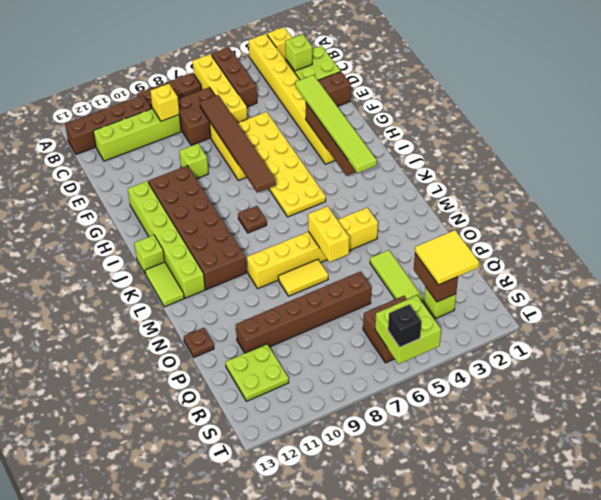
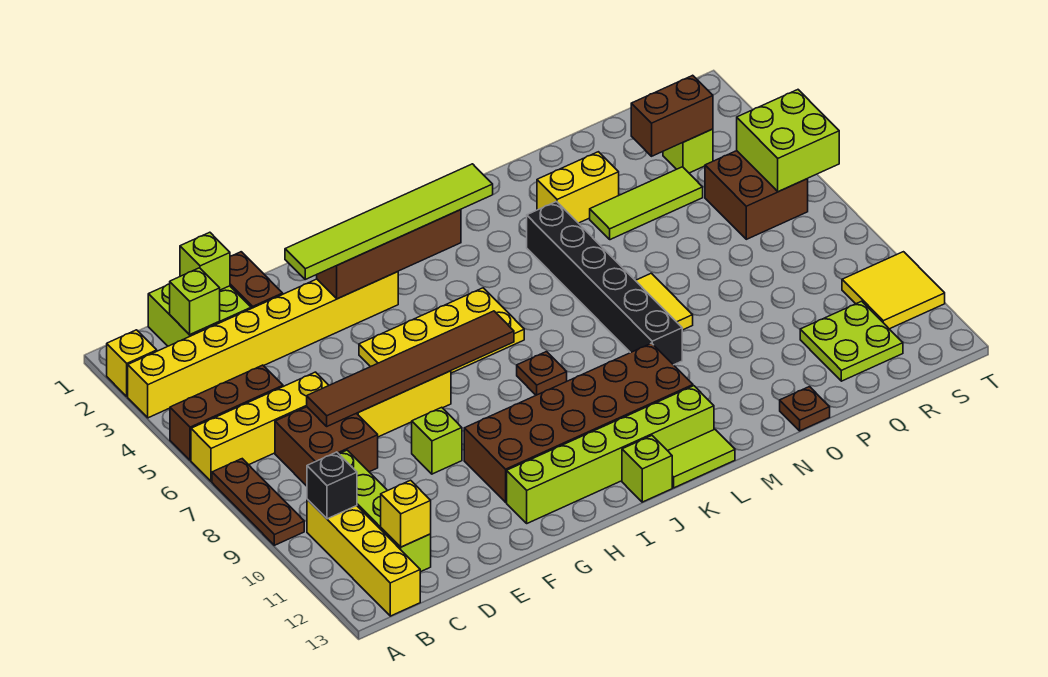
brown 1x4 brick [65,95,151,154] -> yellow 1x4 brick [307,499,420,616]
yellow 1x1 brick [150,84,179,121] -> yellow 1x1 brick moved to [381,480,431,547]
none -> lime 1x1 brick [180,232,230,290]
yellow 2x6 plate [238,112,326,217] -> yellow 2x4 plate [359,288,524,373]
yellow 1x6 brick [247,208,378,288] -> black 1x6 brick [527,202,682,365]
yellow 1x2 brick [308,206,349,262] -> yellow 1x2 brick moved to [537,152,619,223]
brown 1x6 brick [236,272,371,353] -> none
yellow 2x2 tile [415,230,479,285] -> yellow 2x2 tile moved to [842,252,945,329]
black 1x1 brick [388,304,421,347] -> black 1x1 brick moved to [307,452,357,519]

